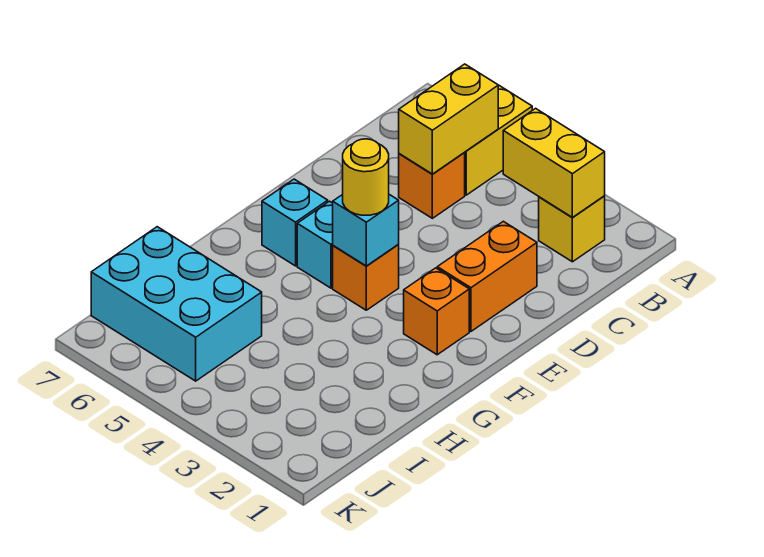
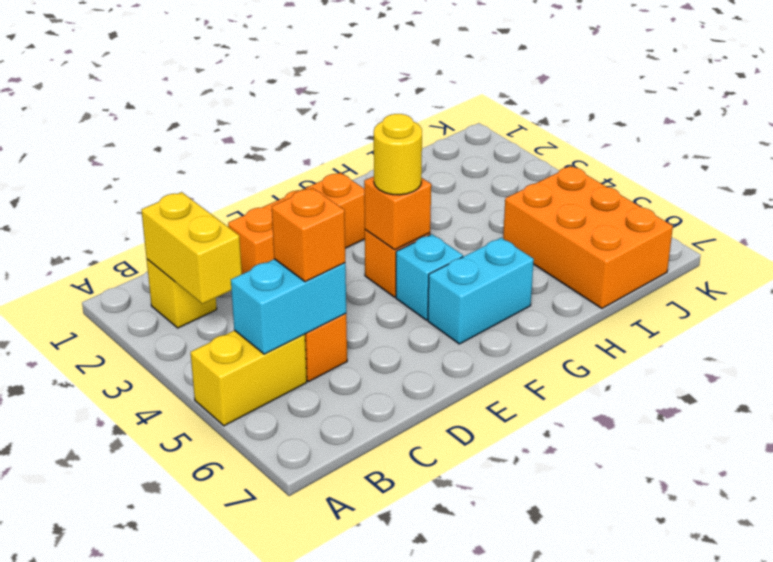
yellow 1x2 brick [399,64,498,174] -> cyan 1x2 brick [231,259,346,354]
none -> orange 1x1 brick [272,188,345,282]
cyan 1x1 brick [333,194,399,266] -> orange 1x1 brick [364,176,431,250]
cyan 1x1 brick [262,179,328,266] -> cyan 1x2 brick [428,238,534,344]
cyan 2x3 brick [91,227,262,381] -> orange 2x3 brick [503,166,673,308]

